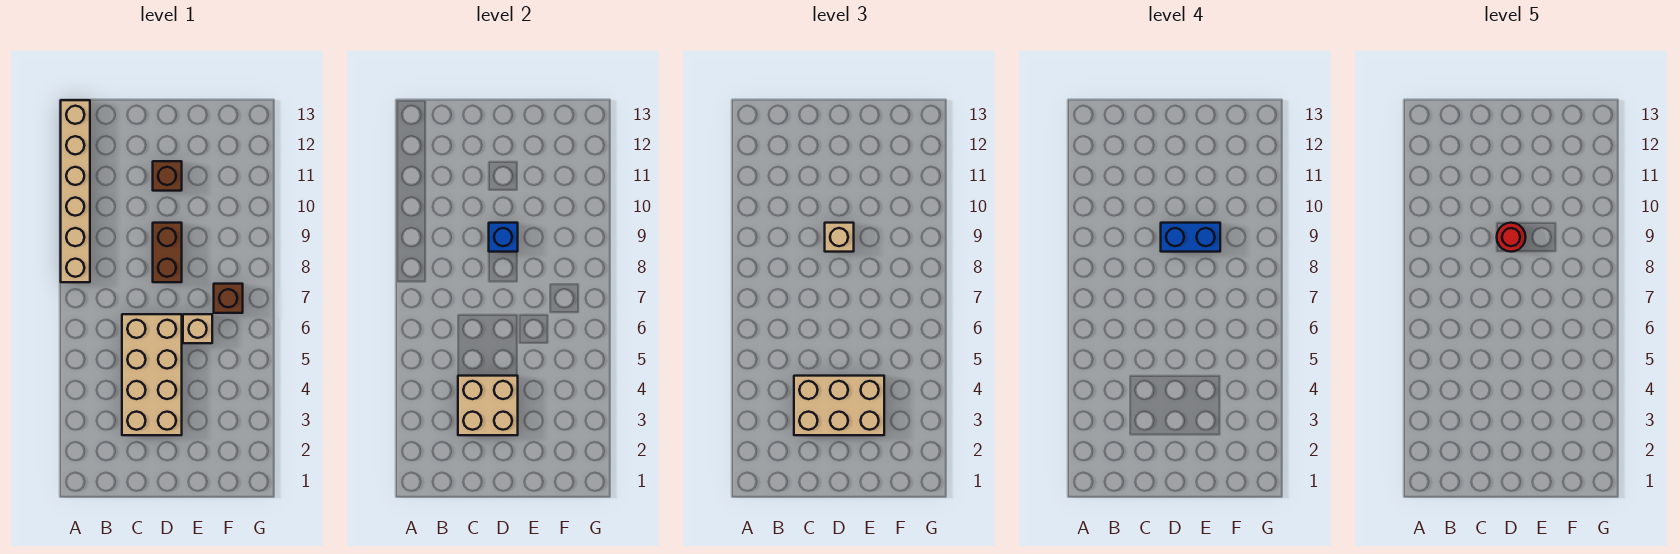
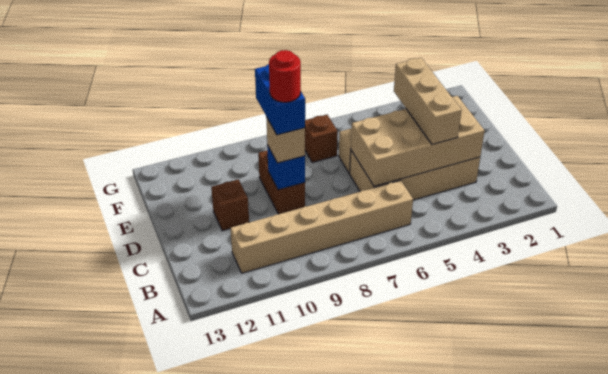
tan 1x6 brick [61,100,90,282] -> tan 1x6 brick moved to [230,180,413,273]
tan 2x2 brick [458,376,518,435] -> tan 2x4 brick [351,96,485,186]
tan 2x3 brick [794,376,884,435] -> tan 1x3 brick [394,58,461,144]
brown 1x2 brick [153,223,182,282] -> brown 1x2 brick turned to [258,150,305,214]

